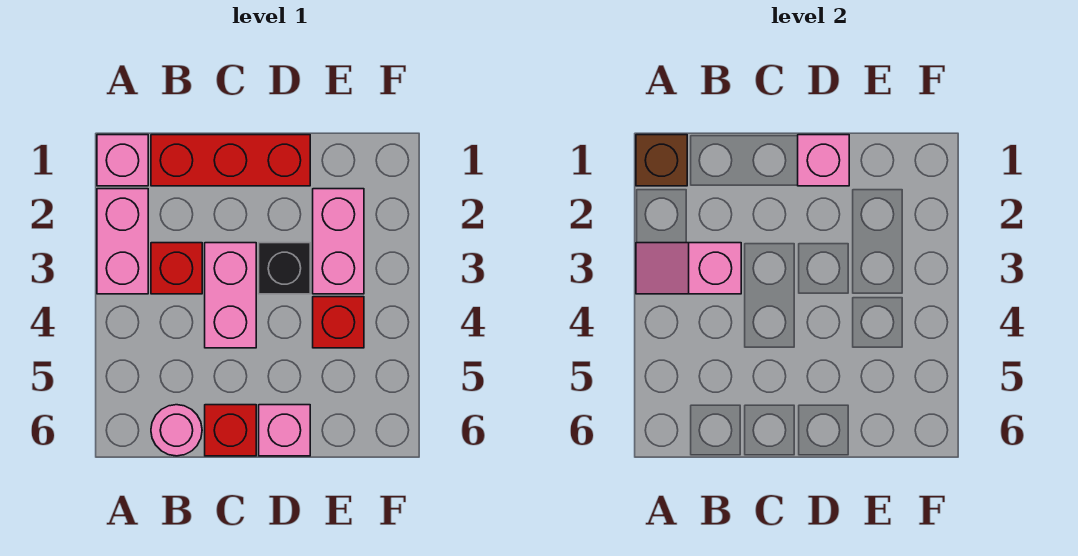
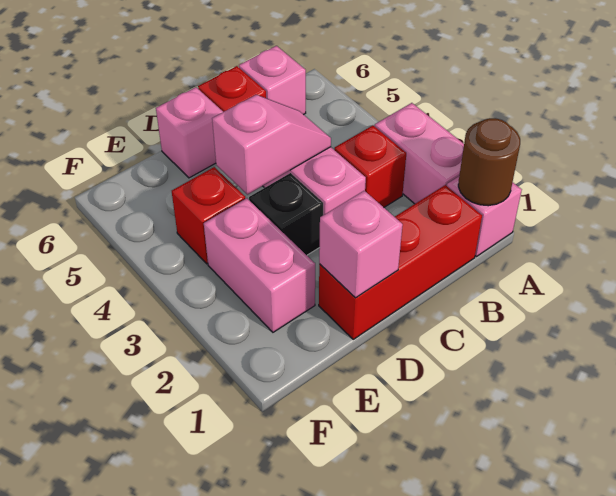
brown 1x1 brick [636,135,687,186] -> brown 1x1 round brick [458,118,520,206]
pink 1x2 slope [636,243,741,294] -> pink 1x2 slope moved to [212,95,331,195]
pink 1x1 round brick [151,405,202,456] -> pink 1x1 brick [239,46,306,115]

